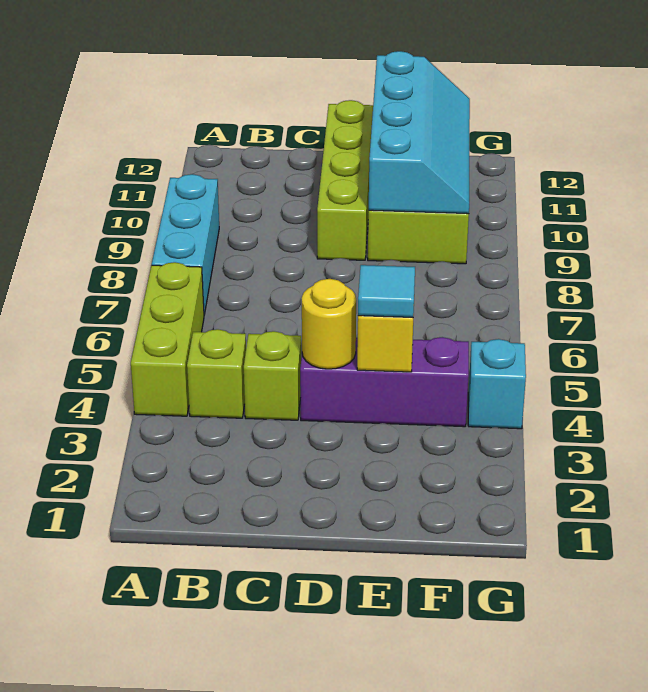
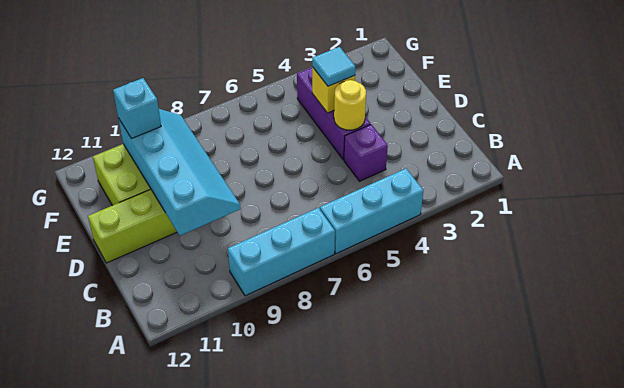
lime 1x3 brick [131,262,204,416] -> cyan 1x3 brick [320,169,423,254]
lime 1x1 brick [187,329,246,418] -> none
lime 1x1 brick [244,331,301,420] -> purple 1x1 brick [344,124,388,181]
cyan 2x4 slope [369,51,470,214] -> cyan 2x4 slope turned to [118,109,241,236]
cyan 1x1 brick [468,339,526,429] -> cyan 1x1 brick moved to [113,78,161,139]

